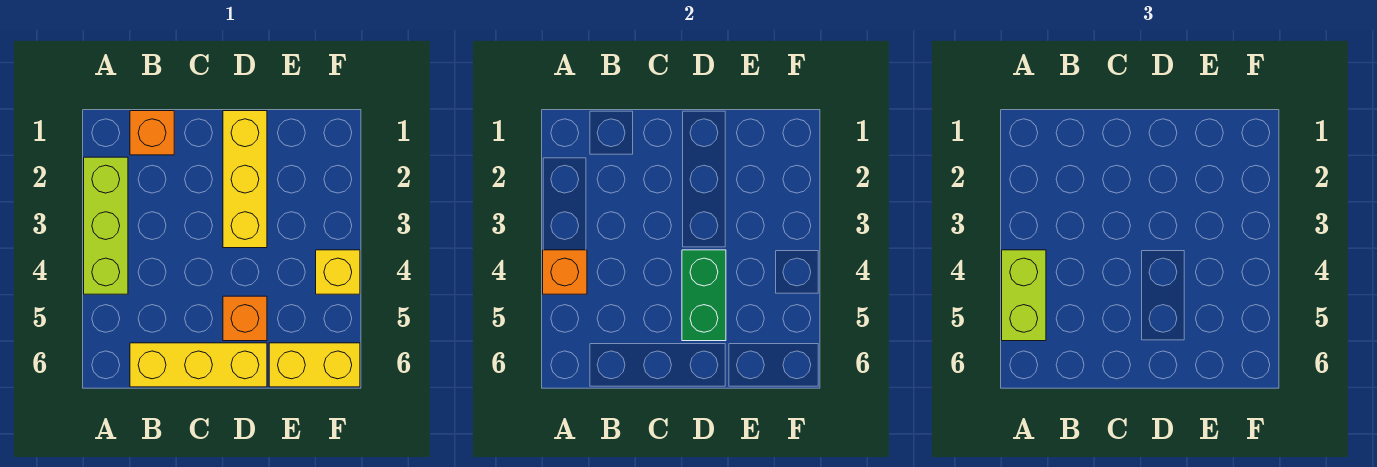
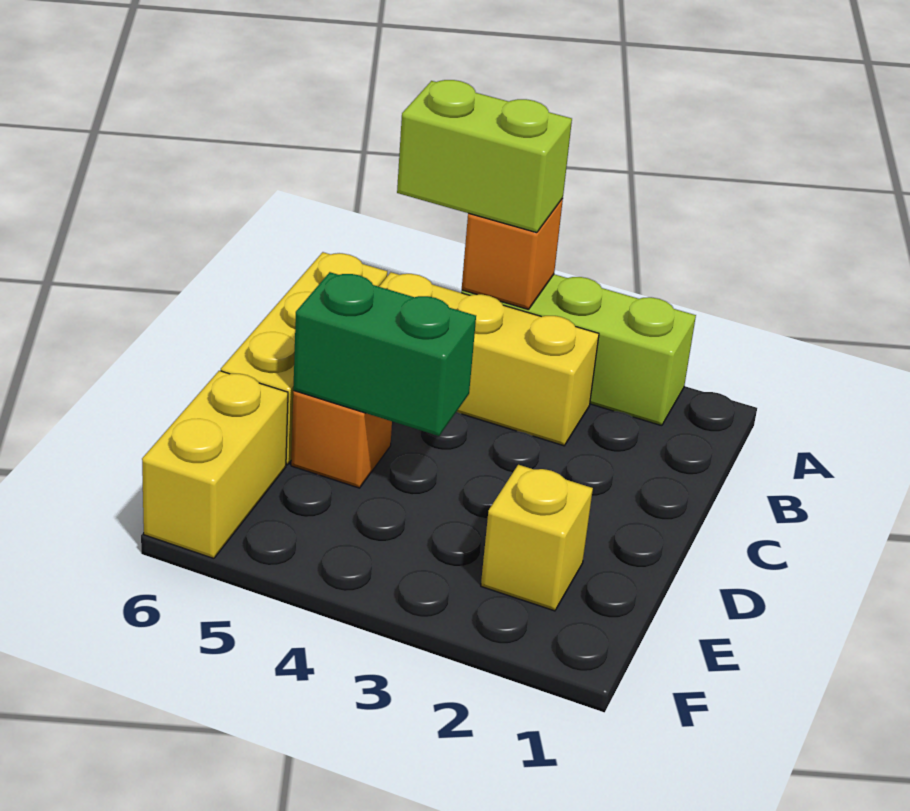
orange 1x1 brick [130,111,174,155] -> none
yellow 1x3 brick [223,111,267,248] -> yellow 1x3 brick moved to [379,272,599,446]
yellow 1x1 brick [316,250,360,294] -> yellow 1x1 brick moved to [481,465,593,611]

